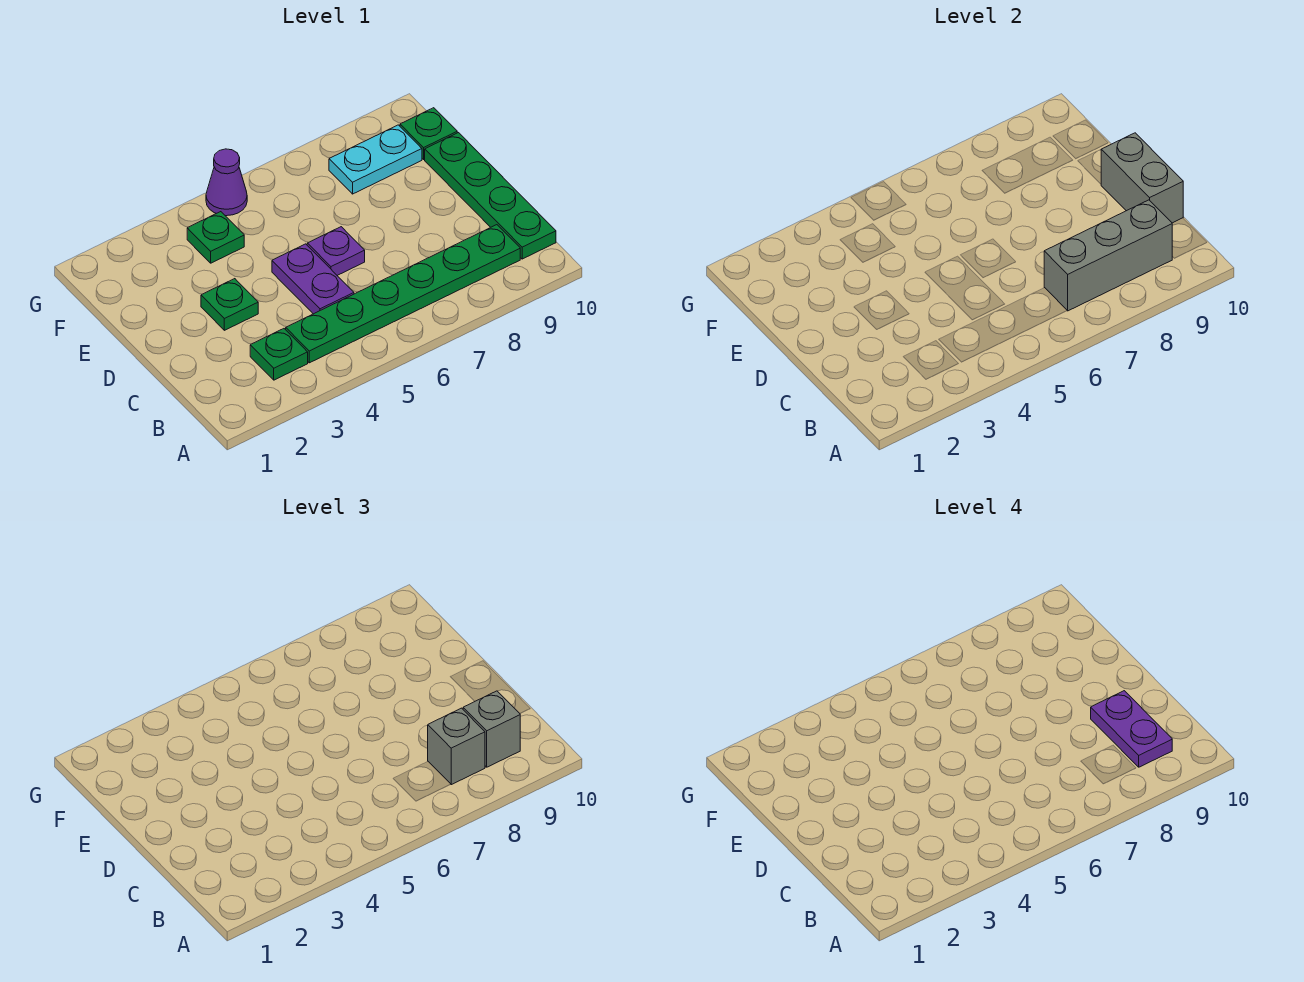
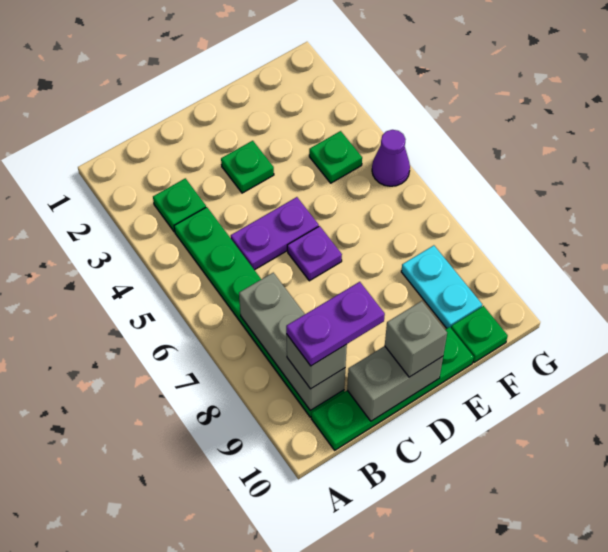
grey 1x1 brick [428,708,485,785] -> grey 1x1 brick moved to [385,301,447,377]

